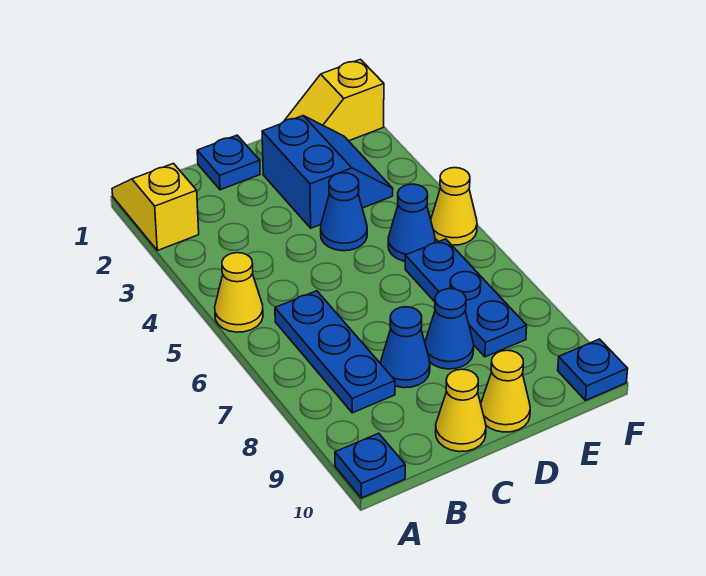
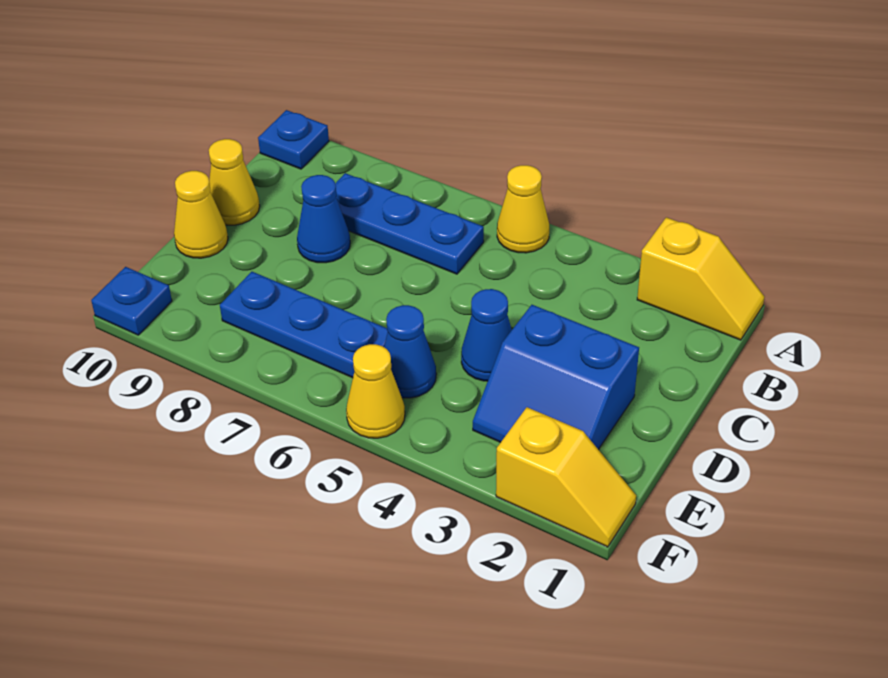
blue 1x1 plate [197,135,260,190] -> none
blue 1x1 cone [425,289,474,369] -> none
yellow 1x2 slope [284,59,384,141] -> yellow 1x2 slope turned to [496,407,636,547]

